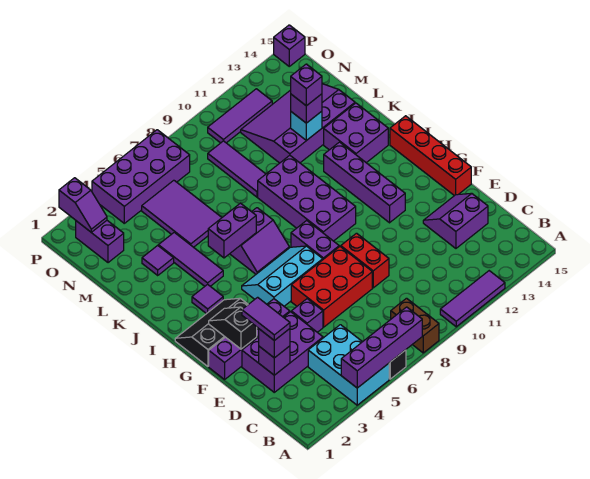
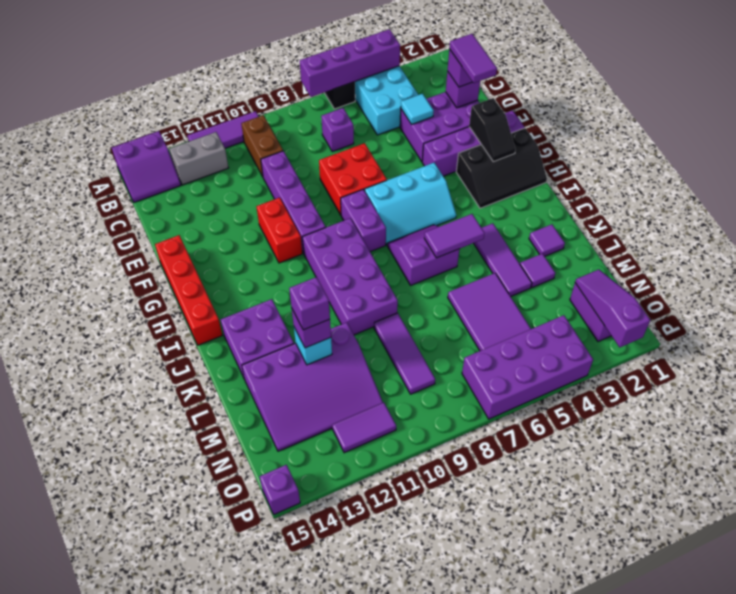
brown 1x2 brick [391,298,439,353] -> brown 1x2 brick moved to [241,115,283,177]
none -> grey 1x2 brick [169,132,228,185]
none -> cyan 1x1 tile [401,94,434,124]
purple 2x2 slope [423,193,488,248] -> purple 2x2 slope moved to [112,131,181,202]
purple 1x1 brick [291,299,323,332] -> purple 1x1 brick moved to [321,108,354,152]
red 2x3 brick [291,247,372,327] -> red 2x2 brick [319,143,387,215]
red 1x2 brick [341,233,389,288] -> red 1x2 brick moved to [256,198,302,263]
purple 1x4 brick [324,142,405,223] -> purple 1x4 brick moved to [261,151,326,253]
purple 1x1 tile [192,284,223,314] -> purple 1x1 tile moved to [529,224,565,256]
purple 1x2 brick [208,203,256,258] -> purple 1x2 tile [424,214,485,258]
purple 1x2 slope [59,178,107,232] -> purple 1x3 slope [575,270,650,347]
purple 1x3 tile [208,89,272,143] -> purple 1x2 tile [332,403,396,453]

